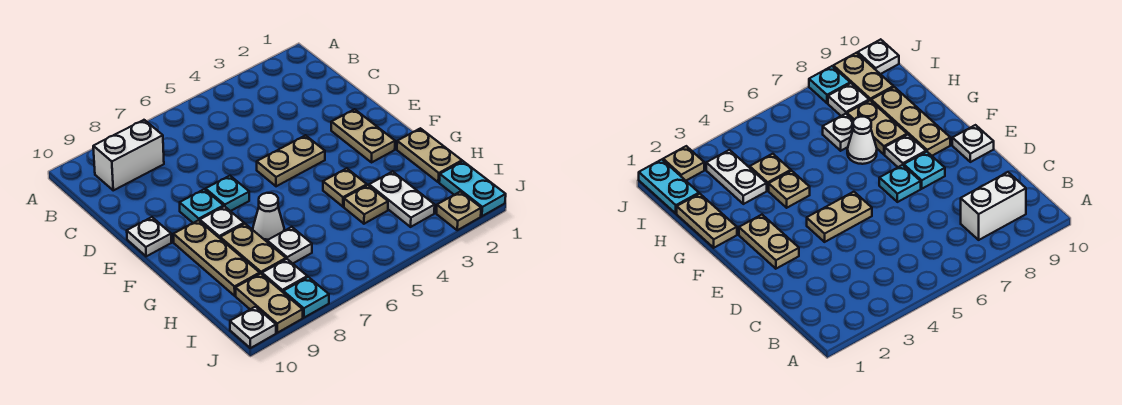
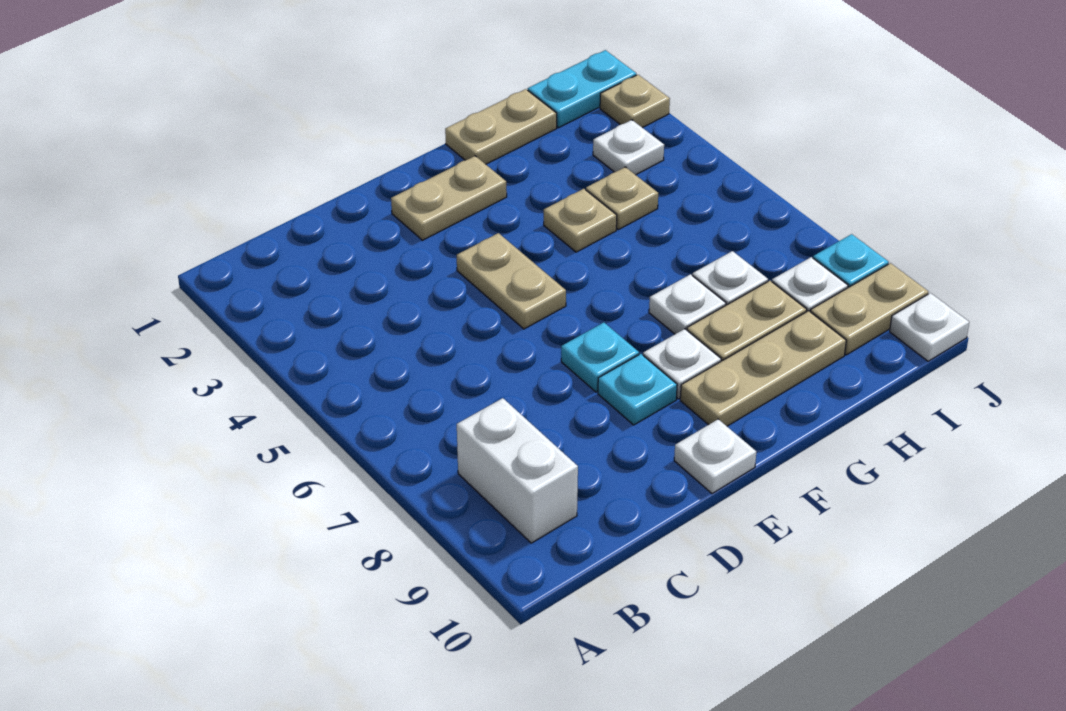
white 1x1 cone [253,193,284,242] -> white 1x1 plate [649,274,726,334]
white 1x2 plate [369,171,435,227] -> white 1x1 plate [593,120,664,175]

